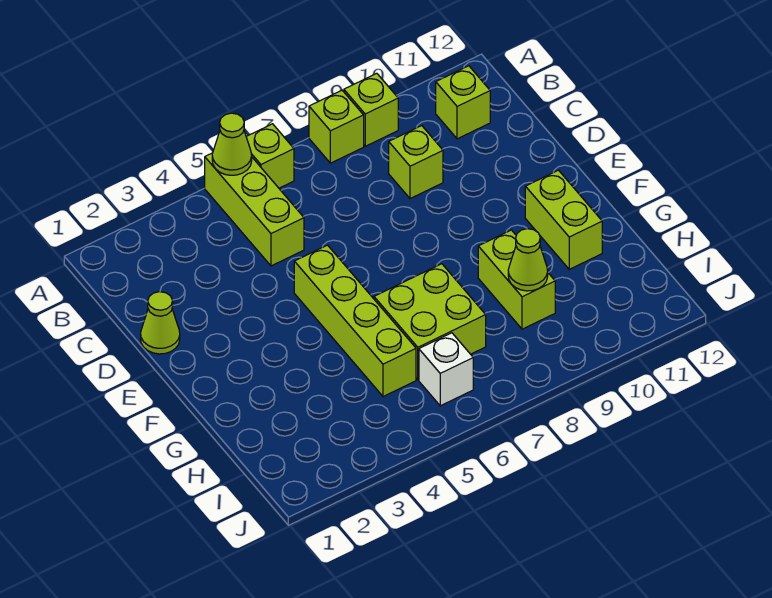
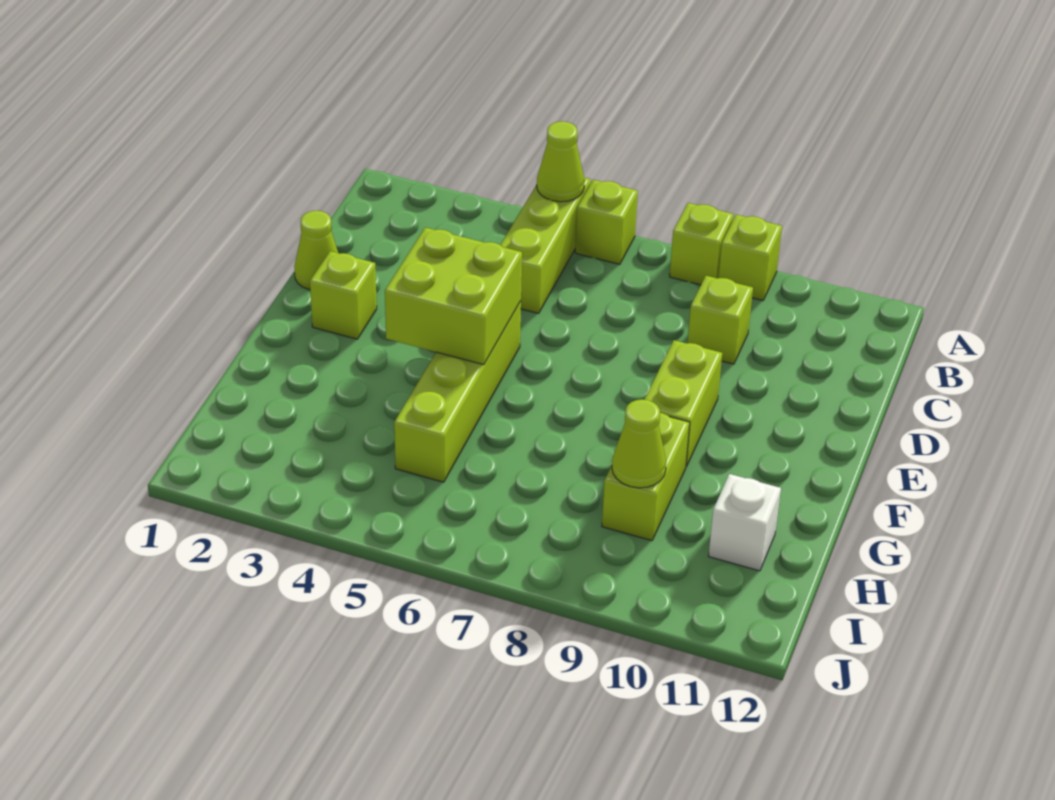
lime 1x1 brick [436,66,490,139] -> lime 1x1 brick moved to [310,251,377,339]
lime 1x2 brick [525,170,602,269] -> lime 1x2 brick moved to [644,340,722,467]
lime 2x2 brick [374,264,486,380] -> lime 2x2 brick moved to [385,228,522,365]
white 1x1 brick [419,333,473,406] -> white 1x1 brick moved to [709,474,781,571]

